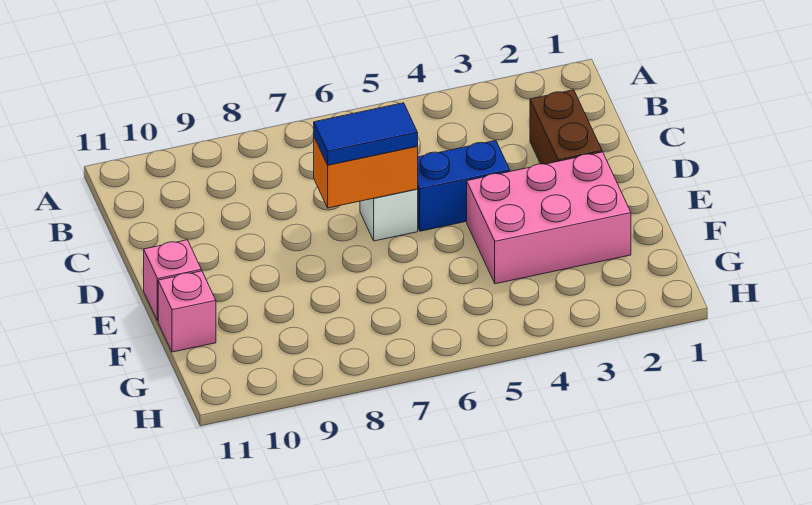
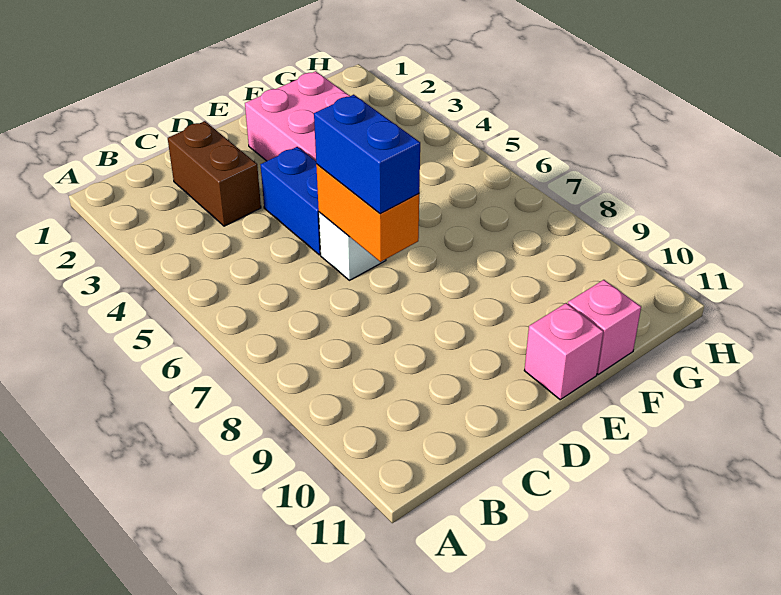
brown 1x2 brick [530,90,602,164] -> brown 1x2 brick turned to [168,121,261,226]
blue 1x2 tile [314,103,418,165] -> blue 1x2 brick [314,95,420,214]

